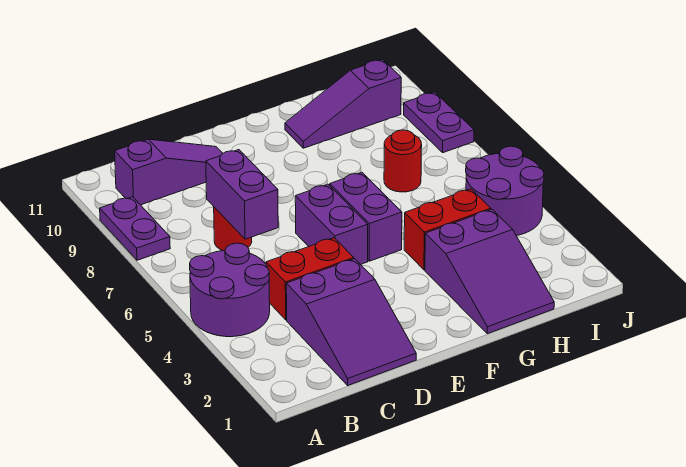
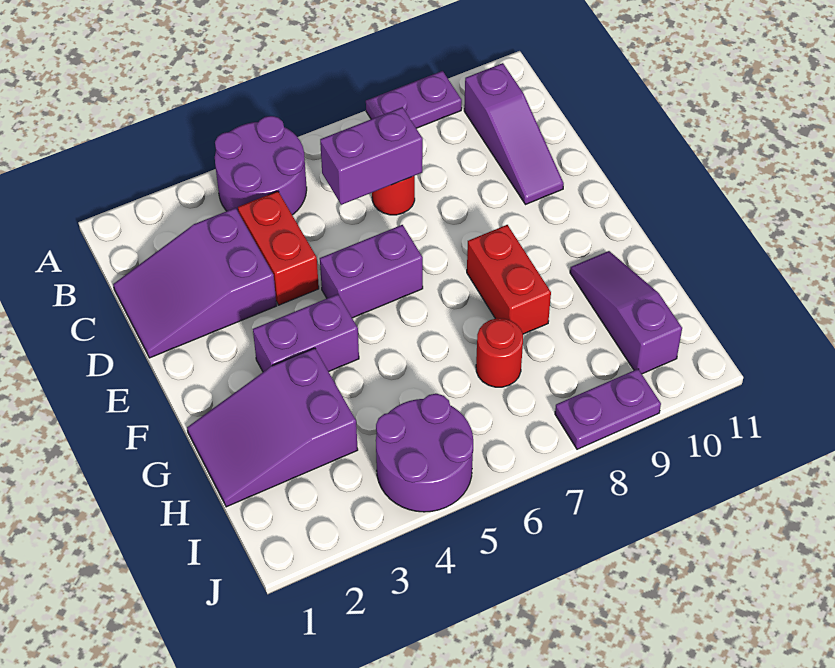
purple 1x2 brick [330,172,402,261] -> purple 1x2 brick moved to [253,294,359,372]
red 1x2 brick [404,189,491,270] -> red 1x2 brick moved to [467,225,551,334]

